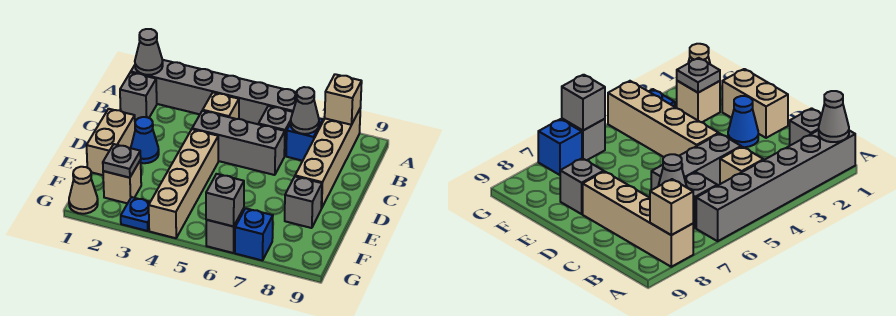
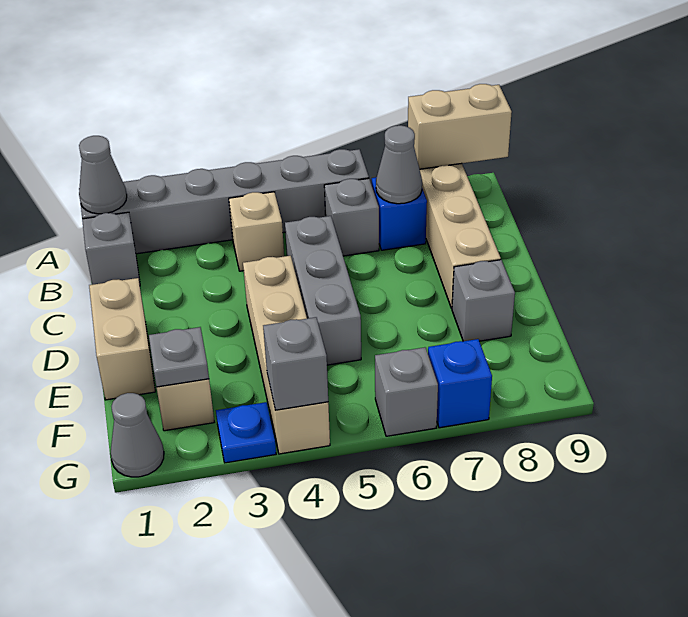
tan 1x1 brick [325,74,362,125] -> tan 1x2 brick [408,84,512,169]
grey 1x3 brick [192,111,285,175] -> grey 1x3 brick turned to [285,216,361,365]
blue 1x1 cone [131,117,159,163] -> none
tan 1x1 cone [69,167,98,214] -> grey 1x1 cone [110,393,164,477]
grey 1x1 brick [206,174,244,226] -> grey 1x1 brick moved to [263,317,328,410]

